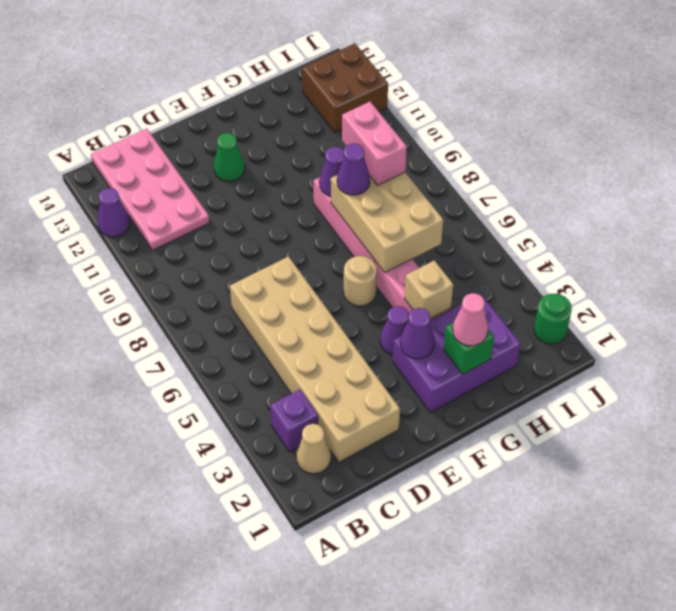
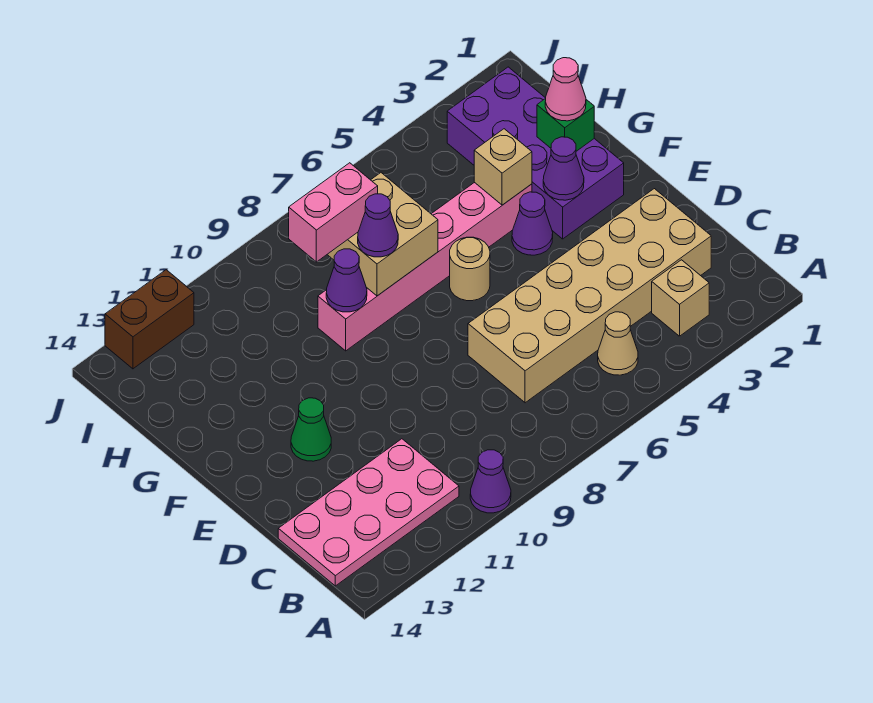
purple 1x1 cone [98,188,130,237] -> purple 1x1 cone moved to [470,450,511,513]
tan 1x1 cone [296,424,331,474] -> tan 1x1 cone moved to [598,312,638,375]
purple 1x1 brick [270,389,318,452] -> tan 1x1 brick [652,260,709,336]
purple 2x3 brick [393,294,520,412] -> purple 2x4 brick [447,67,624,239]
tan 2x3 brick [331,172,443,273] -> tan 2x2 brick [327,173,438,296]
brown 2x2 brick [302,43,388,133] -> brown 1x2 brick [105,270,194,369]
green 1x1 round brick [534,294,572,344] -> none

